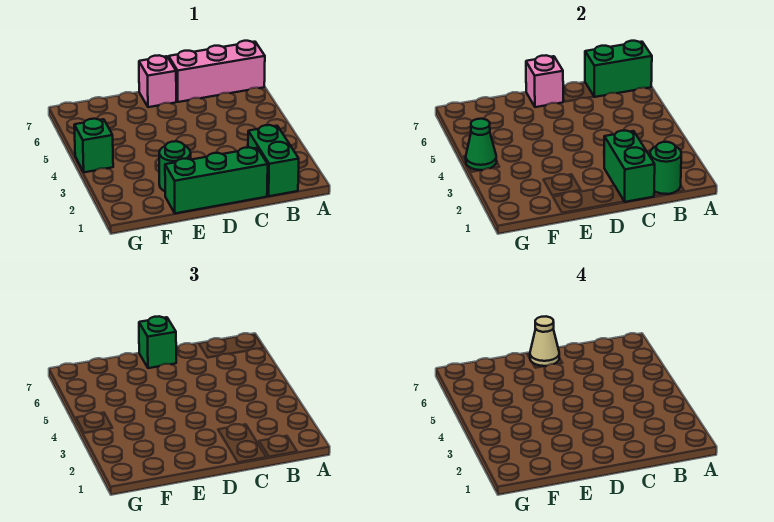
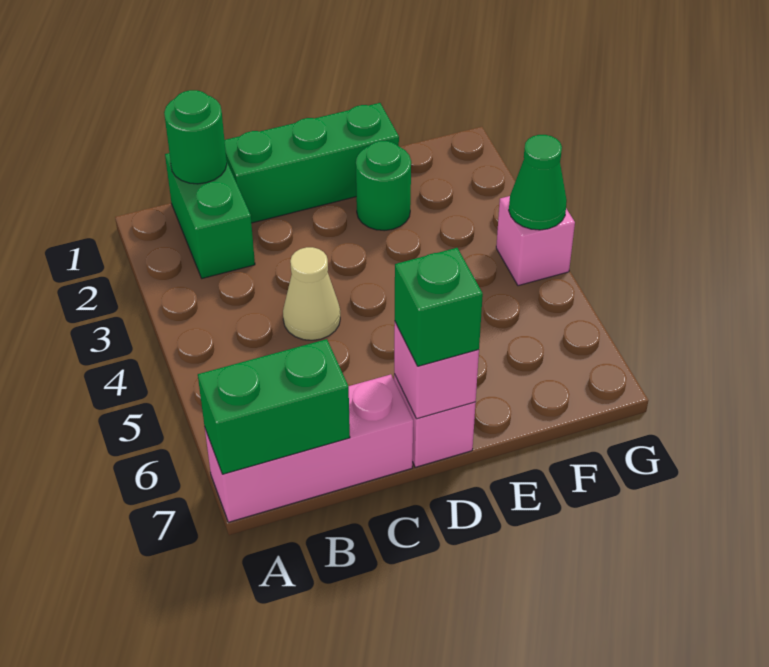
green 1x2 brick [604,131,655,202] -> none
tan 1x1 cone [530,316,559,366] -> tan 1x1 cone moved to [283,247,340,340]
green 1x1 brick [74,119,113,172] -> pink 1x1 brick [496,196,575,286]

